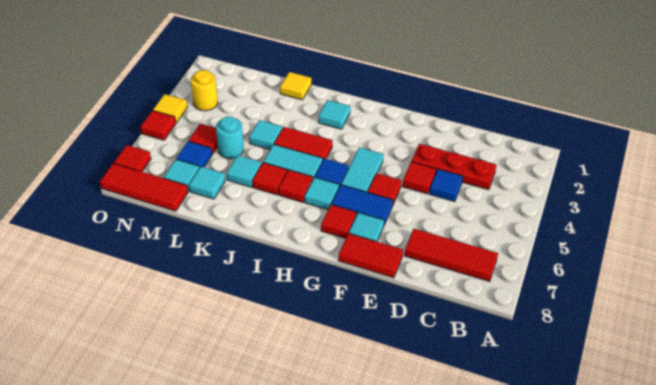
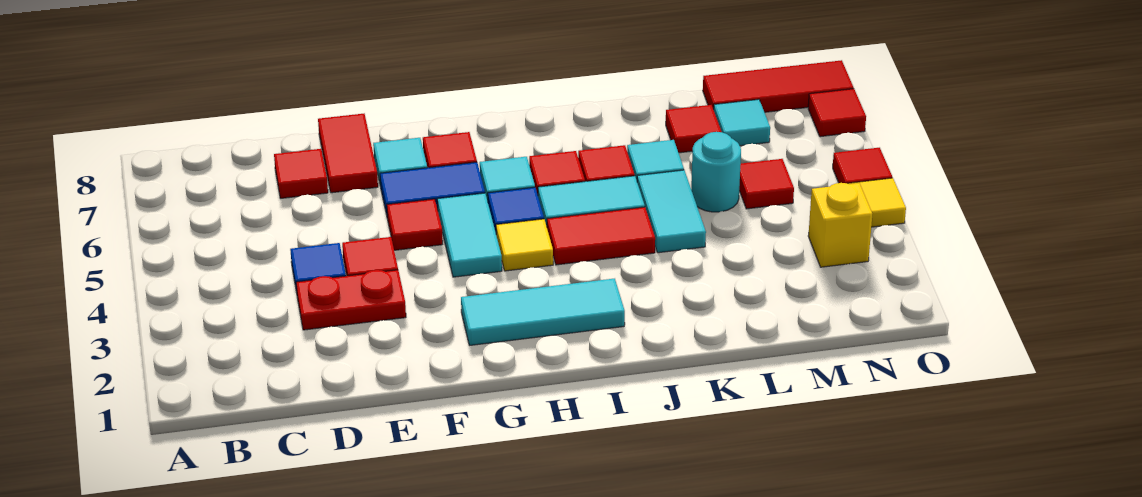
red 1x3 tile [404,229,498,282] -> red 1x1 tile [274,149,328,198]
red 1x3 plate [411,144,497,190] -> red 1x2 plate [296,270,406,330]
red 1x2 tile [338,233,403,278] -> red 1x2 tile turned to [318,114,378,193]
cyan 1x1 tile [318,100,350,129] -> cyan 1x3 tile [461,279,625,345]
yellow 1x1 tile [280,72,311,100] -> yellow 1x1 tile moved to [496,219,553,271]
cyan 1x1 tile [249,120,283,149] -> cyan 1x2 tile [637,170,706,253]
cyan 1x1 tile [189,167,225,199] -> red 1x1 tile [666,105,722,153]
blue 1x1 tile [176,141,212,167] -> none
yellow 1x1 round brick [191,70,218,111] -> yellow 1x1 brick [808,183,872,267]

